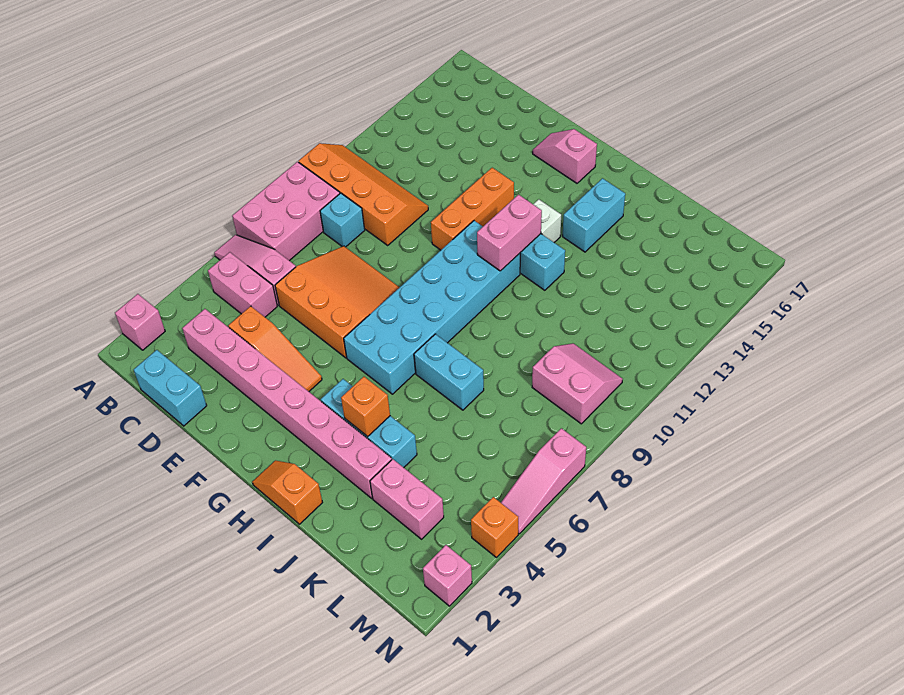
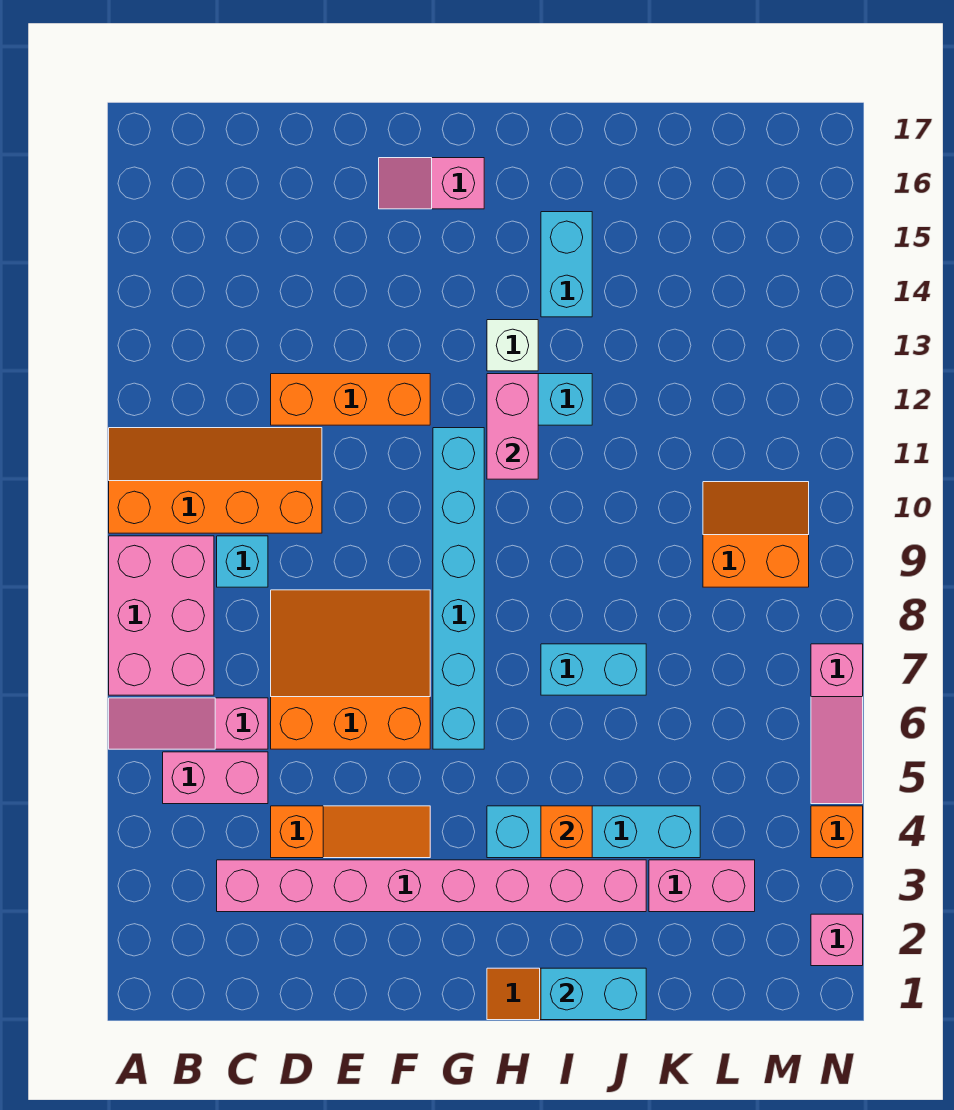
pink 1x1 brick [115,294,165,350] -> none
cyan 1x2 brick [134,350,207,426] -> cyan 1x2 brick moved to [541,968,646,1020]
orange 1x3 brick [431,168,514,250] -> orange 1x3 brick turned to [271,374,430,425]
cyan 2x6 brick [344,221,520,394] -> cyan 1x6 brick [433,428,484,749]
cyan 1x3 brick [321,379,417,468] -> cyan 1x4 brick [487,806,700,858]
pink 2x2 slope [532,343,623,424] -> orange 2x2 slope [703,482,809,587]

